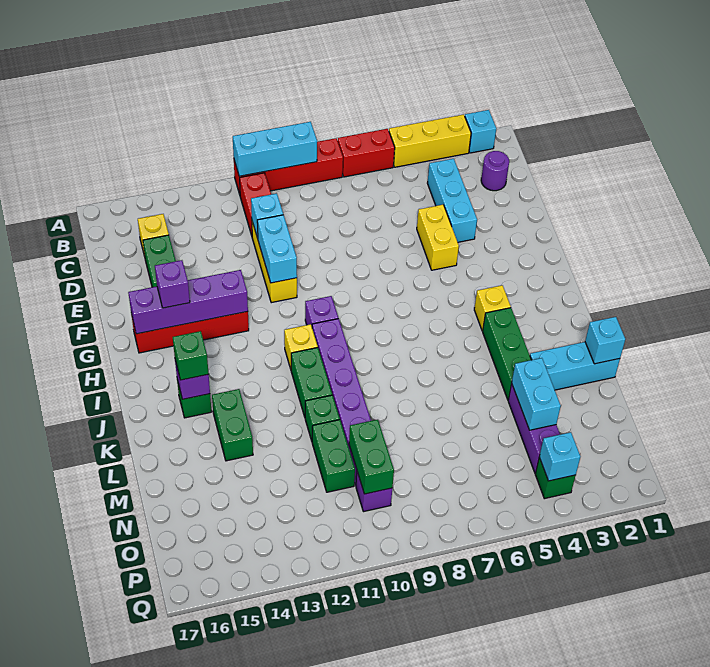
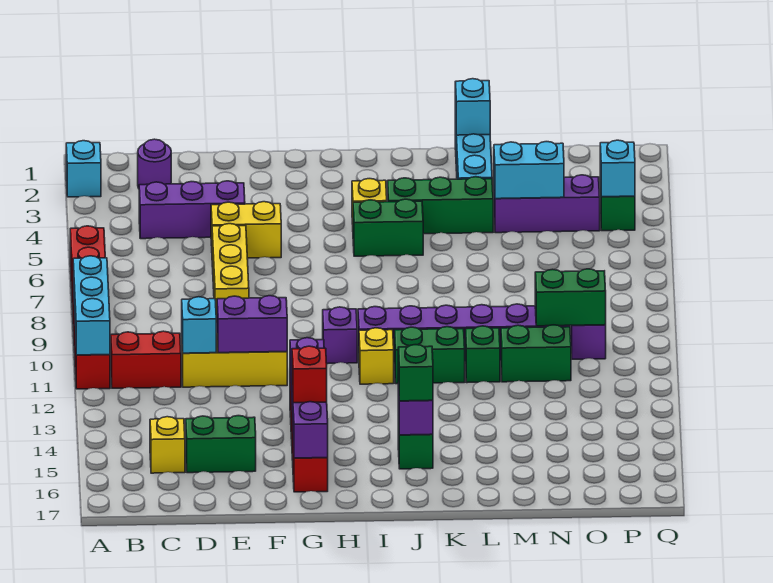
yellow 1x3 brick [389,114,471,167] -> yellow 1x3 brick moved to [212,224,249,323]
cyan 1x3 brick [427,159,477,242] -> purple 1x3 brick [139,181,245,239]
cyan 1x2 brick [257,215,297,283] -> purple 1x2 brick [217,296,287,353]
purple 1x1 brick [155,260,190,308] -> red 1x1 brick [292,346,327,403]
green 1x2 brick [212,389,253,461] -> green 1x2 brick moved to [353,199,423,256]

